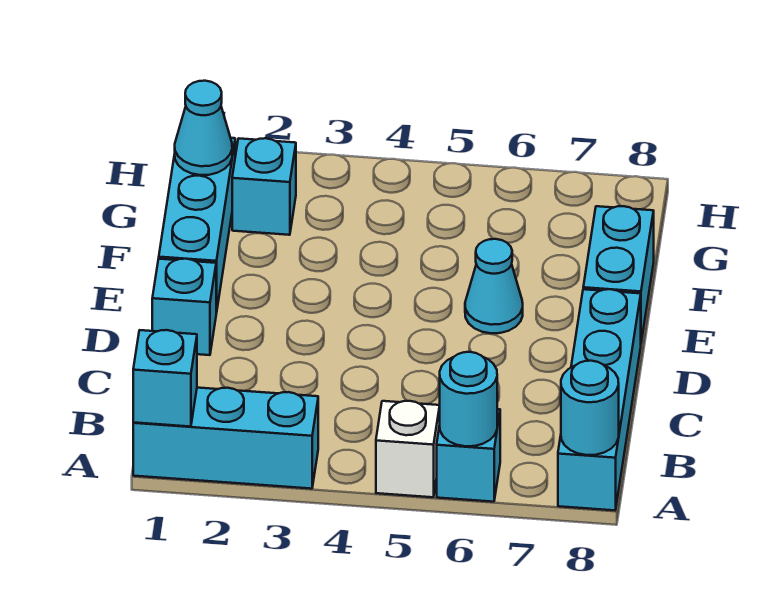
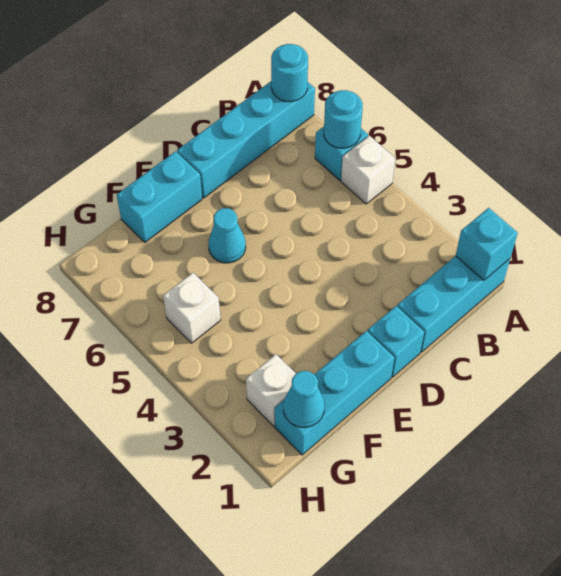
cyan 1x3 brick [133,388,318,489] -> cyan 1x3 brick turned to [397,256,510,352]
cyan 1x1 brick [232,138,296,235] -> white 1x1 brick [246,354,296,426]
none -> white 1x1 brick [163,273,221,343]

